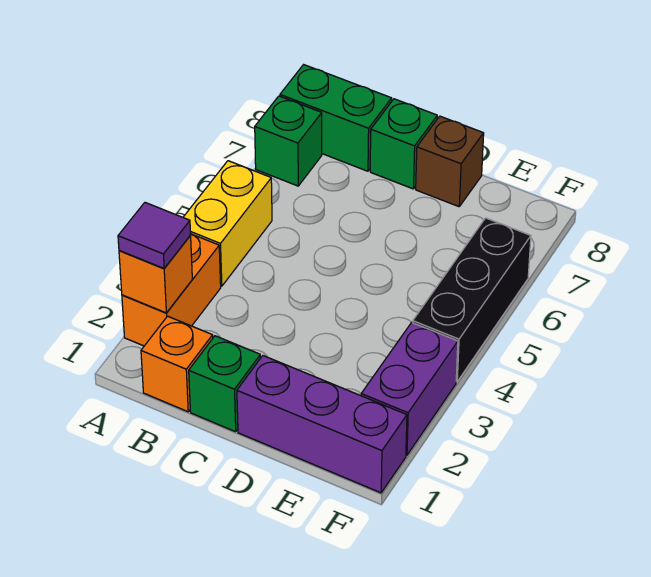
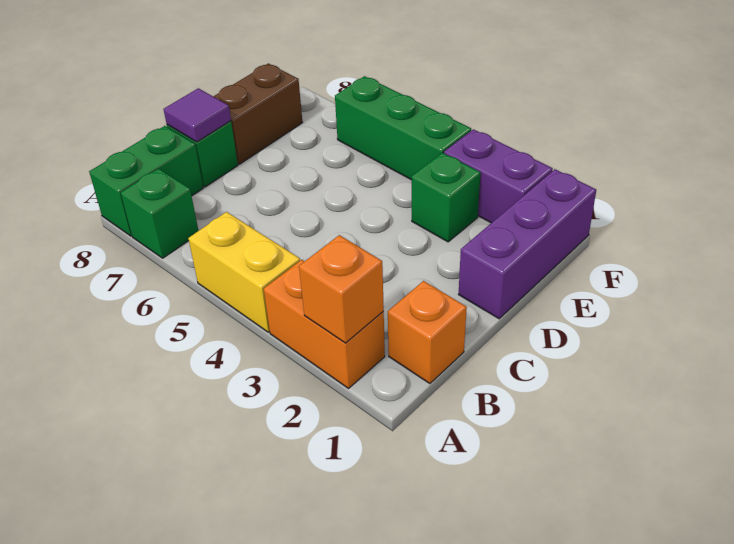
purple 1x1 tile [118,203,191,269] -> purple 1x1 tile moved to [164,88,231,142]
green 1x1 brick [189,336,260,432] -> green 1x1 brick moved to [412,153,481,242]
brown 1x1 brick [416,116,484,207] -> brown 1x2 brick [213,63,302,164]
black 1x3 brick [413,218,531,382] -> green 1x3 brick [335,76,471,180]

